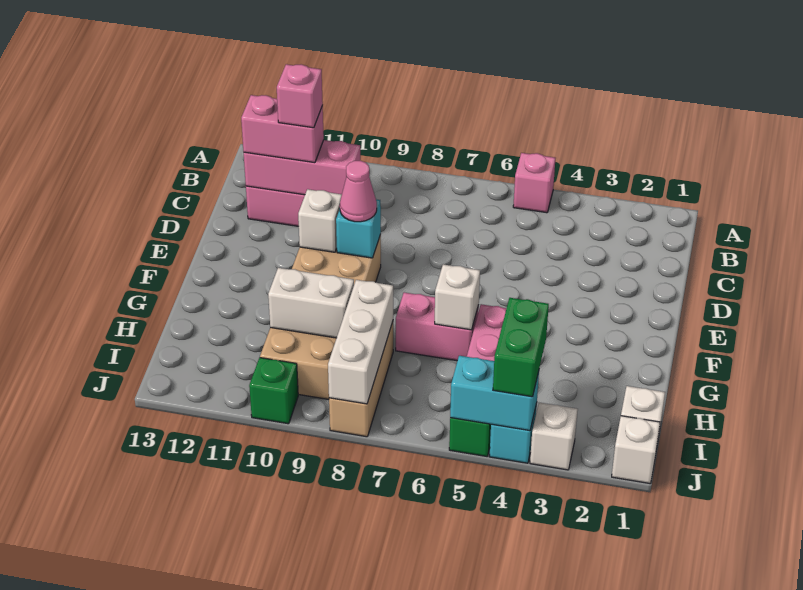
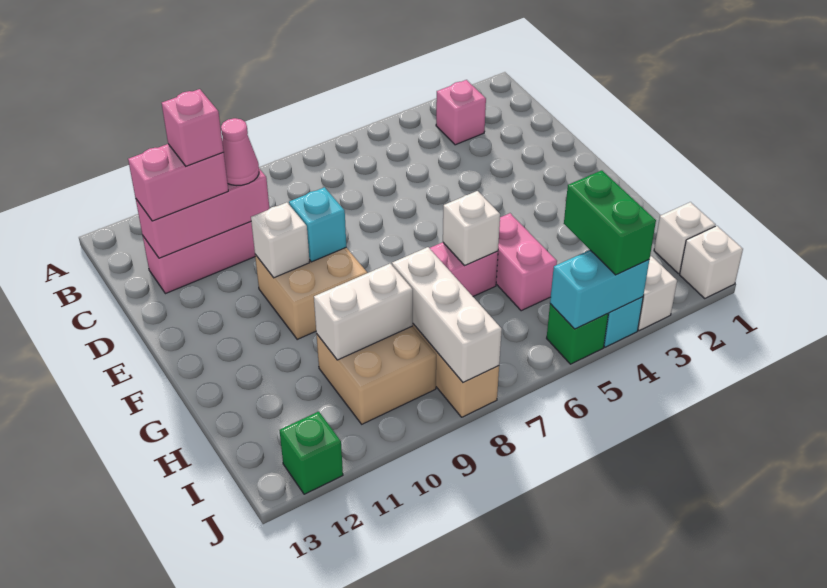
pink 1x1 brick [513,153,555,213] -> pink 1x1 brick moved to [436,80,486,145]
pink 1x1 cone [340,161,377,222] -> pink 1x1 cone moved to [221,118,259,186]
green 1x1 brick [249,358,298,424] -> green 1x1 brick moved to [279,412,343,494]

